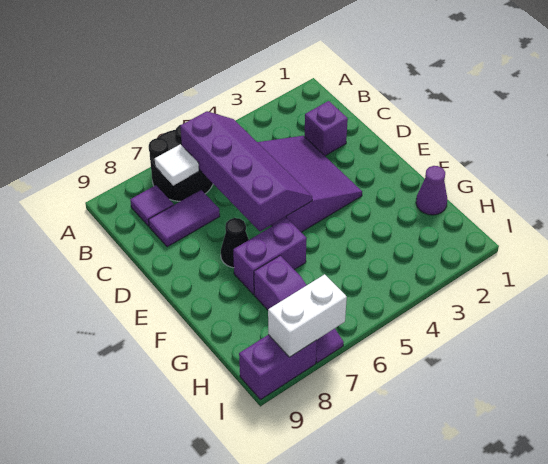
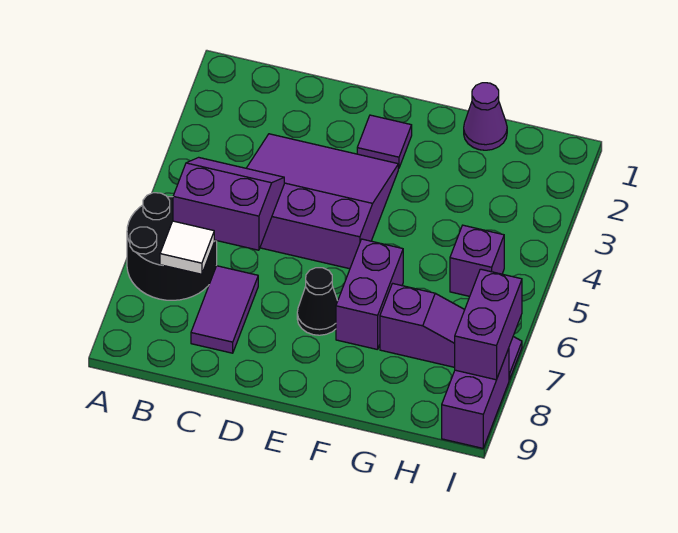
purple 2x4 slope [180,111,312,231] -> purple 2x2 slope [173,157,284,250]
purple 1x1 tile [130,185,174,226] -> purple 1x1 tile moved to [357,115,412,168]
purple 1x1 brick [305,101,348,156] -> purple 1x1 brick moved to [450,225,504,296]
white 1x2 brick [268,274,347,357] -> purple 1x2 brick [455,269,522,380]

